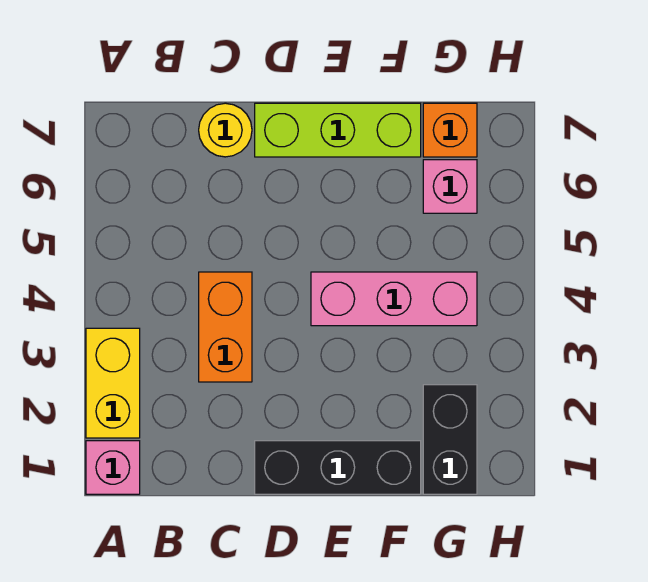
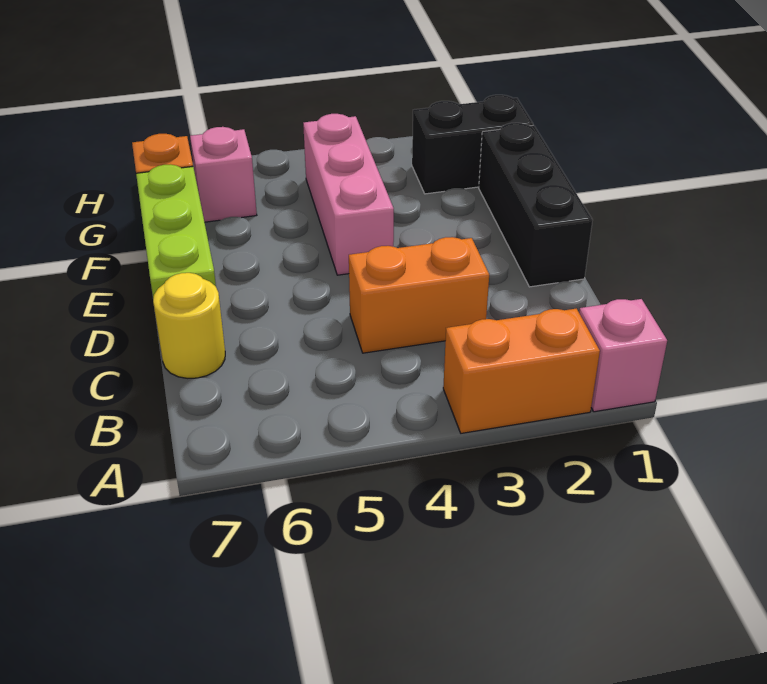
yellow 1x2 brick [86,328,140,438] -> orange 1x2 brick [443,309,600,433]

